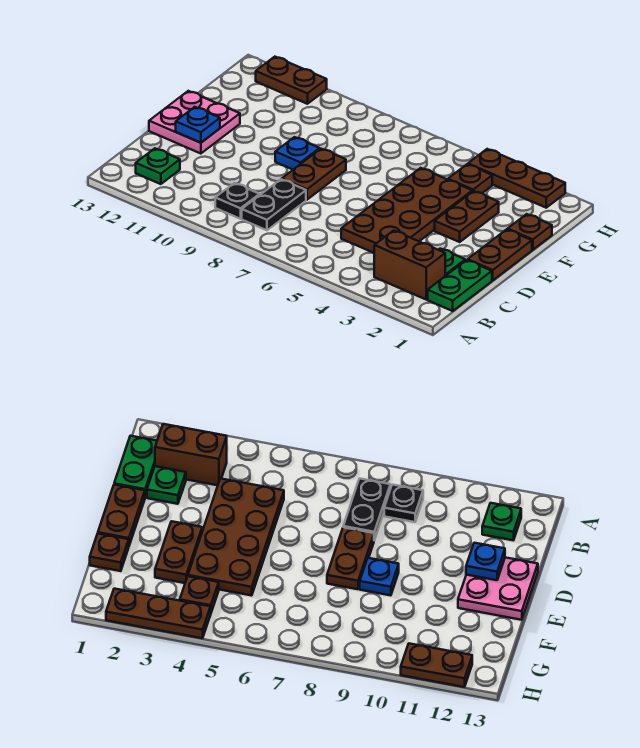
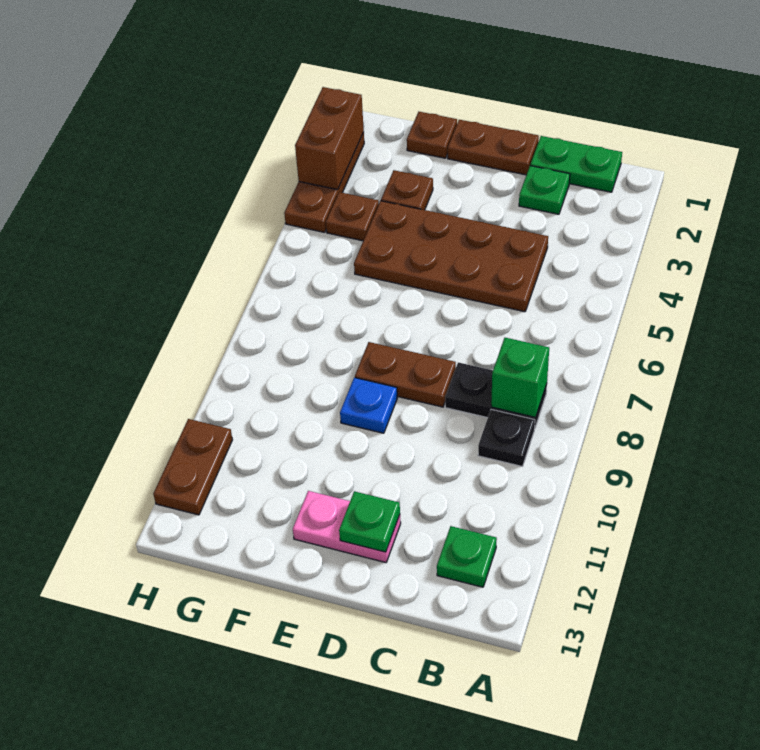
brown 1x2 brick [374,231,445,299] -> brown 1x2 brick moved to [295,87,364,190]
none -> green 1x1 brick [491,338,549,417]
pink 2x2 plate [149,91,240,154] -> pink 1x2 plate [293,491,401,563]
blue 1x1 plate [176,107,220,143] -> green 1x1 plate [339,491,400,552]
brown 1x2 plate [435,191,499,242] -> brown 1x1 plate [381,170,433,210]

